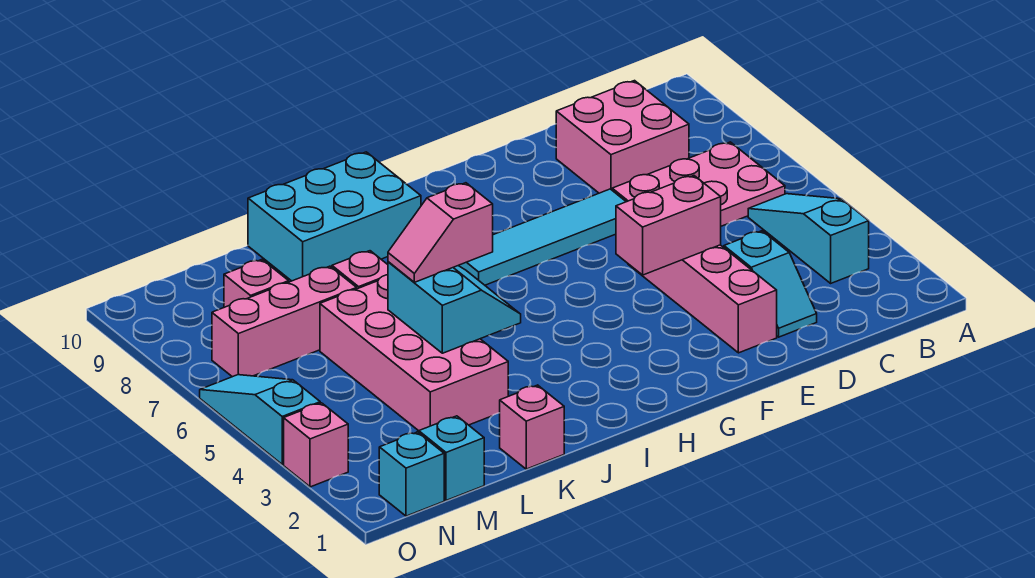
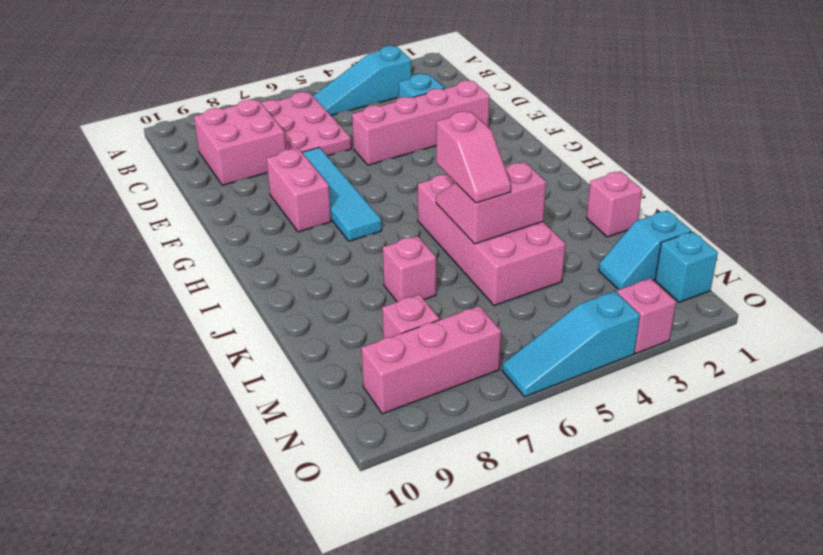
pink 1x2 brick [616,176,721,275] -> pink 1x2 brick moved to [266,149,331,232]
cyan 2x3 brick [248,152,421,281] -> none
cyan 2x2 slope [388,262,521,353] -> pink 2x2 slope [436,162,546,244]
pink 2x4 brick [320,275,508,431] -> pink 2x4 brick turned to [418,175,566,306]
pink 1x3 brick [212,266,357,377] -> pink 1x3 brick turned to [361,306,501,414]

